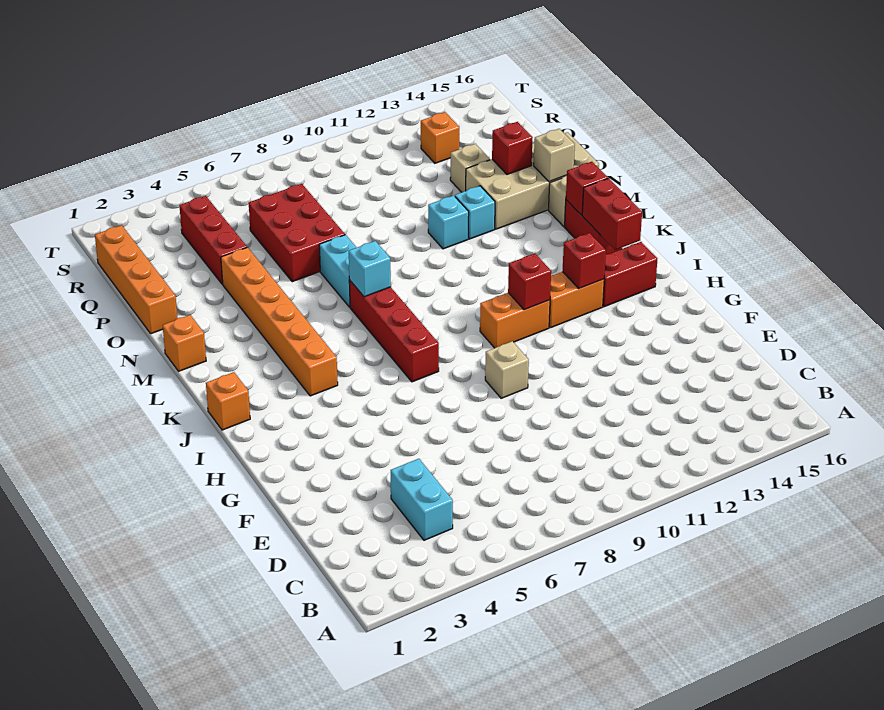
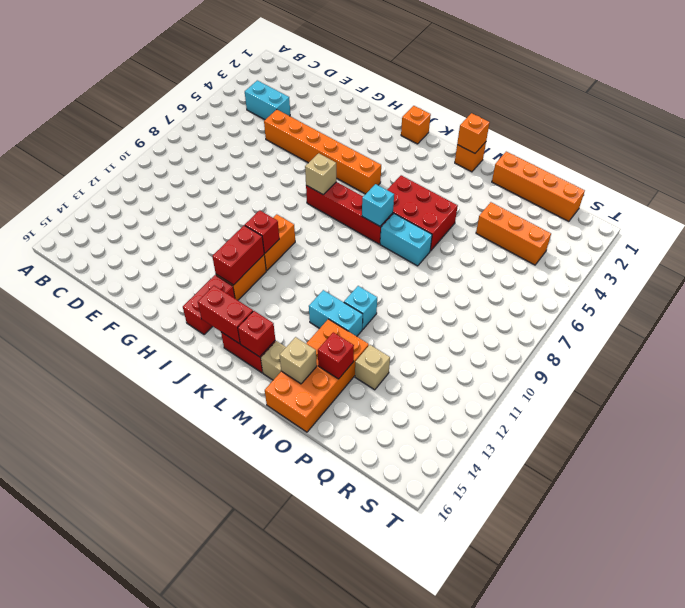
tan 1x1 brick [485,341,529,398] -> tan 1x1 brick moved to [305,153,336,194]
red 1x1 brick [563,233,606,288] -> red 1x2 brick [212,226,264,285]
orange 1x6 brick [221,248,338,396] -> orange 1x6 brick moved to [264,110,381,194]
cyan 1x1 brick [455,186,495,239] -> cyan 1x2 brick [309,290,363,336]
tan 2x4 brick [466,132,599,229] -> orange 2x4 brick [265,319,369,432]
red 2x3 brick [249,184,345,282] -> red 2x3 brick moved to [387,175,458,251]
red 1x3 brick [179,196,247,284] -> orange 1x3 brick [476,202,551,265]
orange 1x1 brick [421,112,459,163] -> orange 1x1 brick moved to [457,113,490,153]

